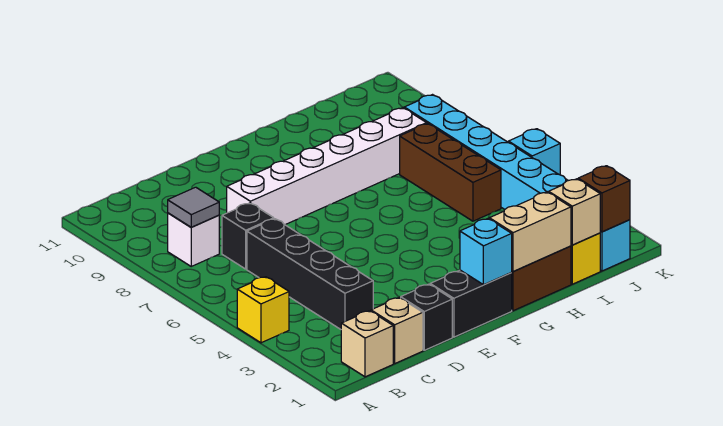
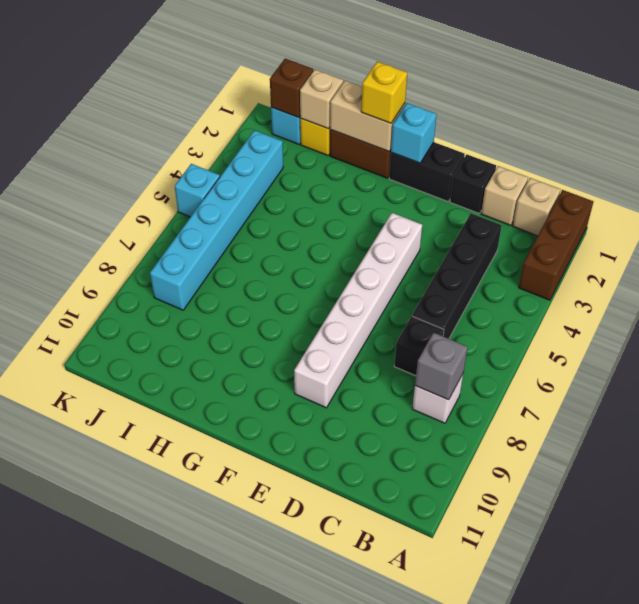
yellow 1x1 brick [237,277,289,343] -> yellow 1x1 brick moved to [361,62,407,123]
grey 1x1 tile [168,187,219,227] -> grey 1x1 brick [415,333,468,400]
white 1x6 brick [227,108,427,225] -> white 1x6 brick turned to [294,213,422,408]
brown 1x3 brick [400,124,501,221] -> brown 1x3 brick moved to [519,190,593,300]

